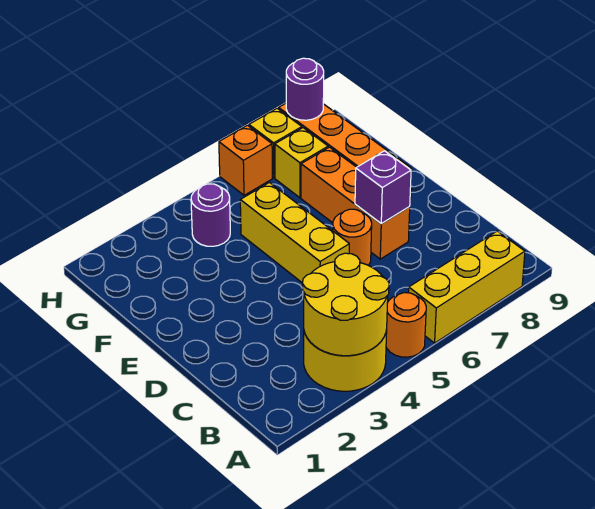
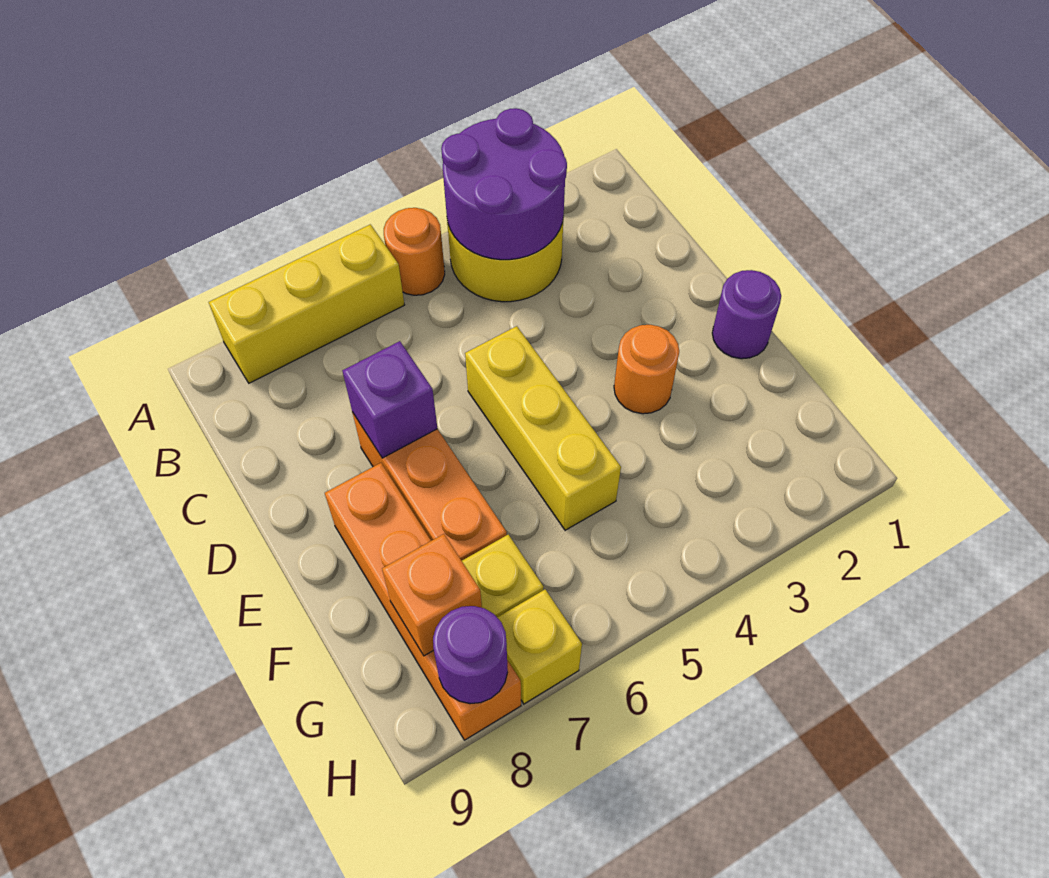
yellow 2x2 round brick [303,253,389,356] -> purple 2x2 round brick [441,108,567,260]
orange 1x1 round brick [333,209,372,265] -> orange 1x1 round brick moved to [614,325,679,414]
purple 1x1 round brick [191,184,230,246] -> purple 1x1 round brick moved to [712,270,781,359]
orange 1x1 brick [219,125,272,195] -> orange 1x1 brick moved to [382,534,482,656]

